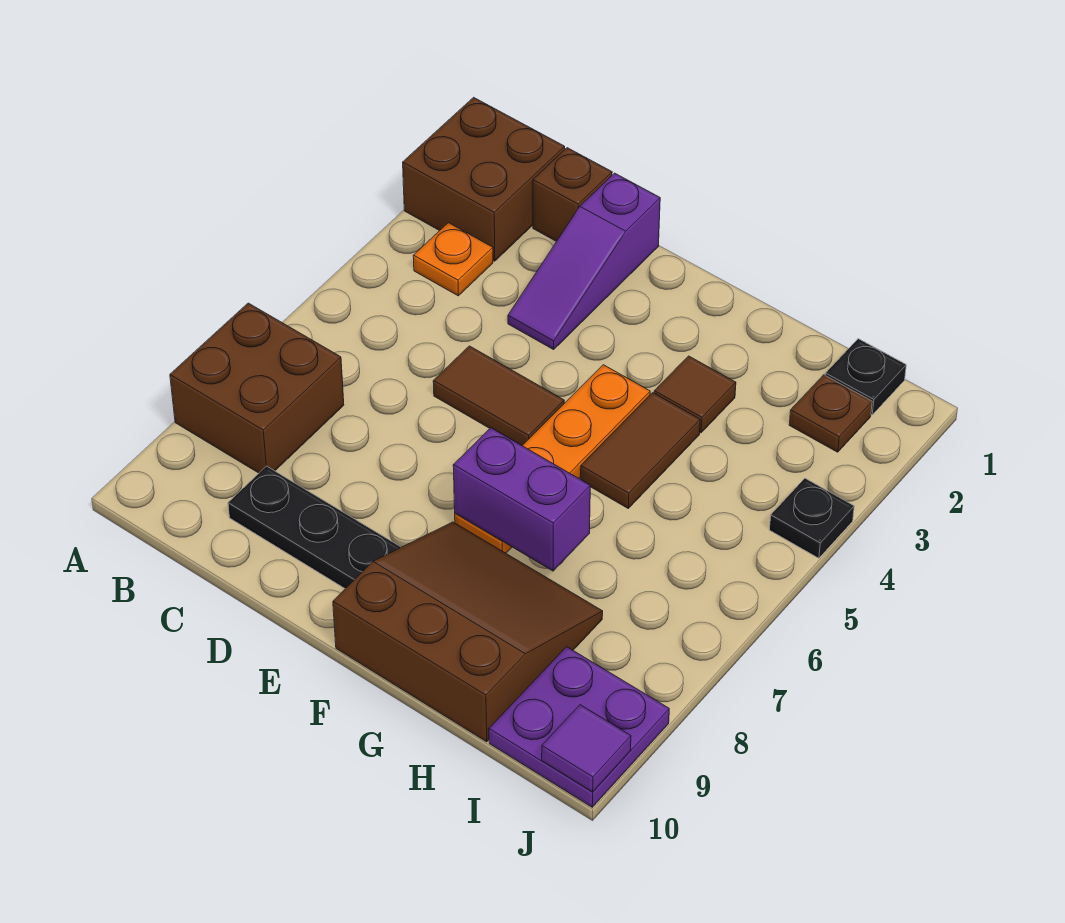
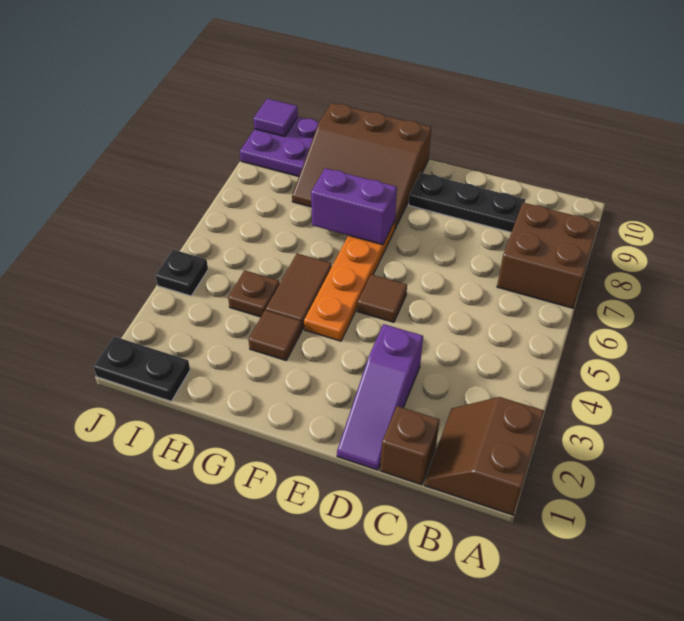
brown 2x2 brick [403,97,565,261] -> brown 2x2 slope [424,397,544,515]
orange 1x1 plate [413,223,493,296] -> none
purple 1x3 slope [508,173,660,350] -> purple 1x3 slope turned to [337,324,423,470]
brown 1x2 tile [433,346,564,445] -> brown 1x1 tile [357,274,407,322]
black 1x1 plate [825,339,906,415] -> black 1x2 plate [93,336,190,401]
brown 1x1 plate [789,375,872,452] -> brown 1x1 plate moved to [228,270,280,317]

